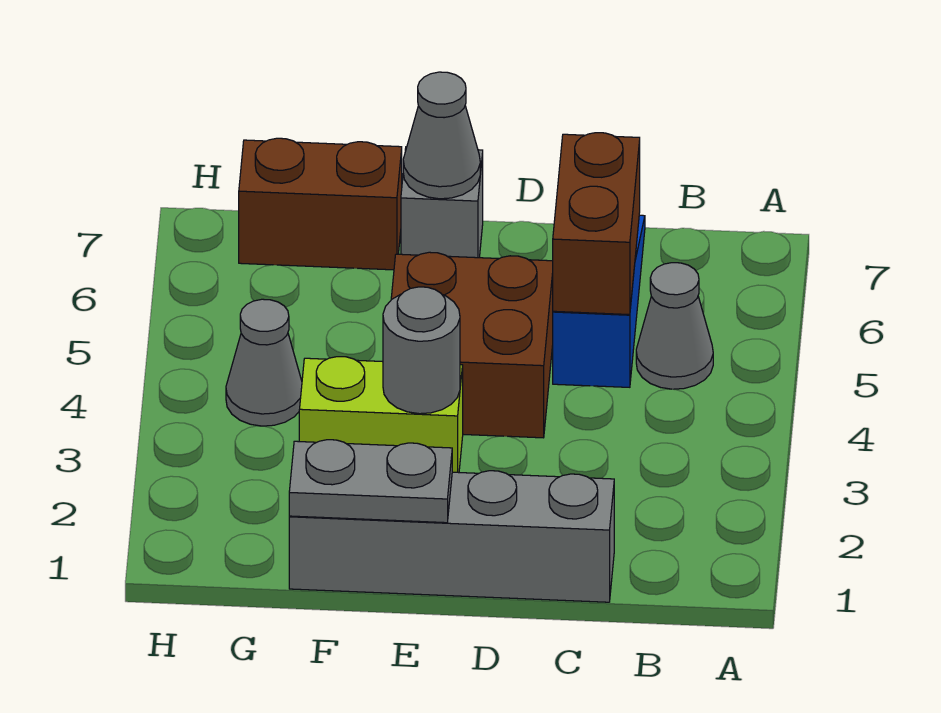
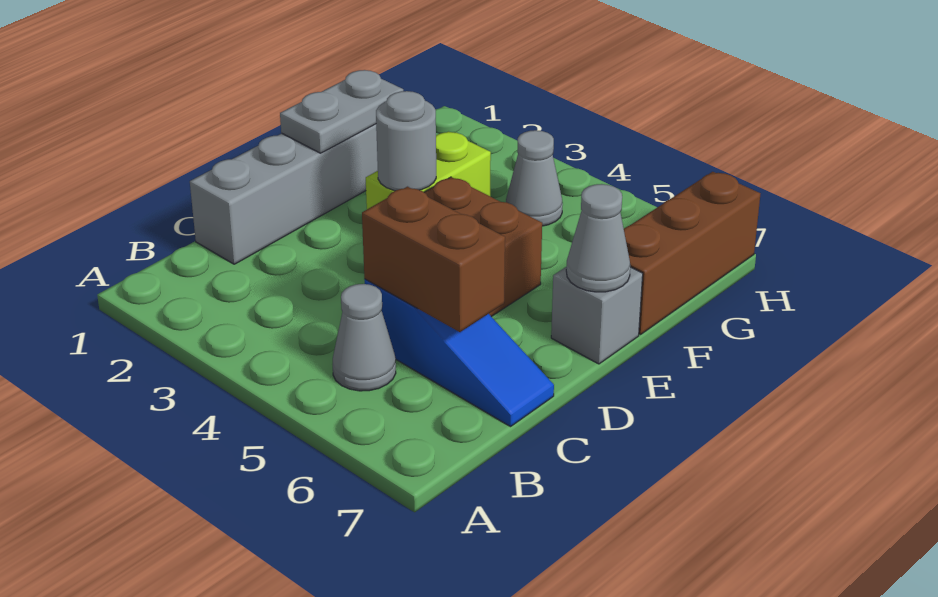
brown 1x2 brick [239,138,402,270] -> brown 1x3 brick [624,172,760,335]

